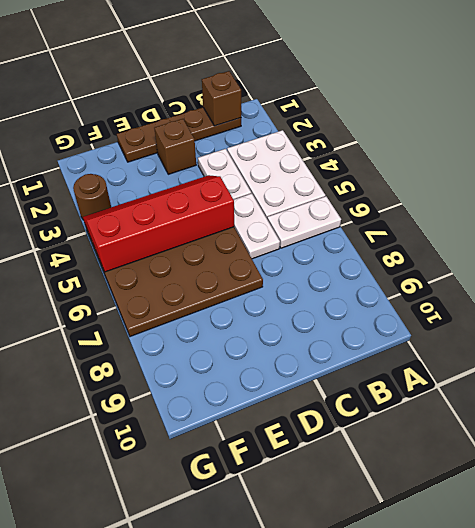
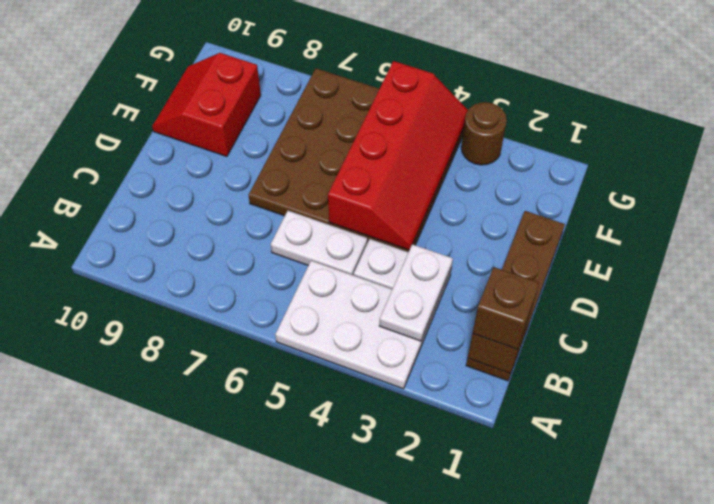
white 1x2 plate [267,196,341,248] -> white 1x2 plate moved to [379,244,453,341]
brown 1x1 brick [154,119,196,174] -> brown 1x1 brick moved to [473,267,539,349]
none -> red 2x2 slope [152,53,261,157]

